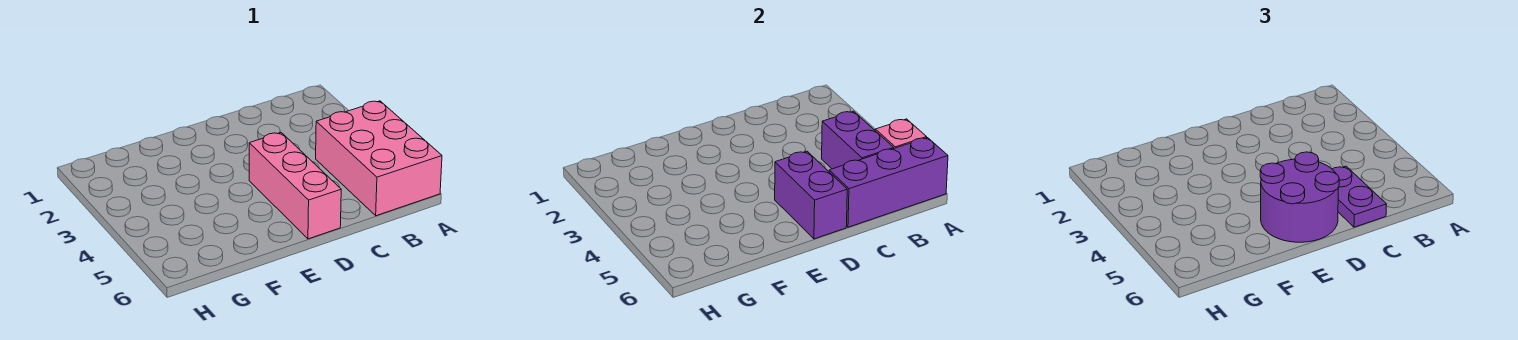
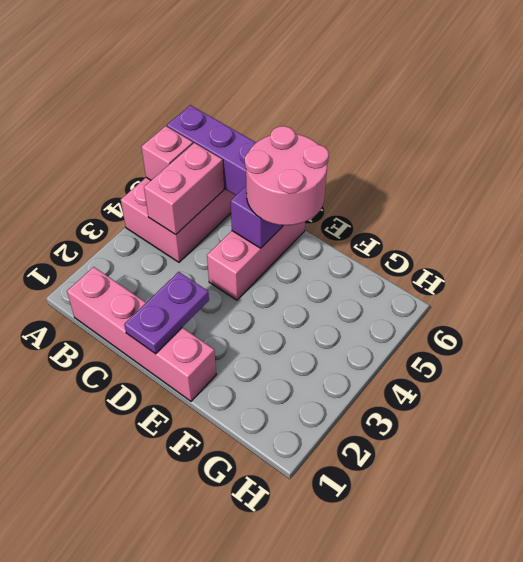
none -> pink 1x4 brick [67,267,216,401]
purple 1x2 brick [822,111,894,169] -> pink 1x2 brick [144,143,224,234]
purple 1x2 plate [1332,166,1387,227] -> purple 1x2 plate moved to [124,272,209,354]
purple 2x2 round brick [1260,152,1339,242] -> pink 2x2 round brick [245,126,329,225]

